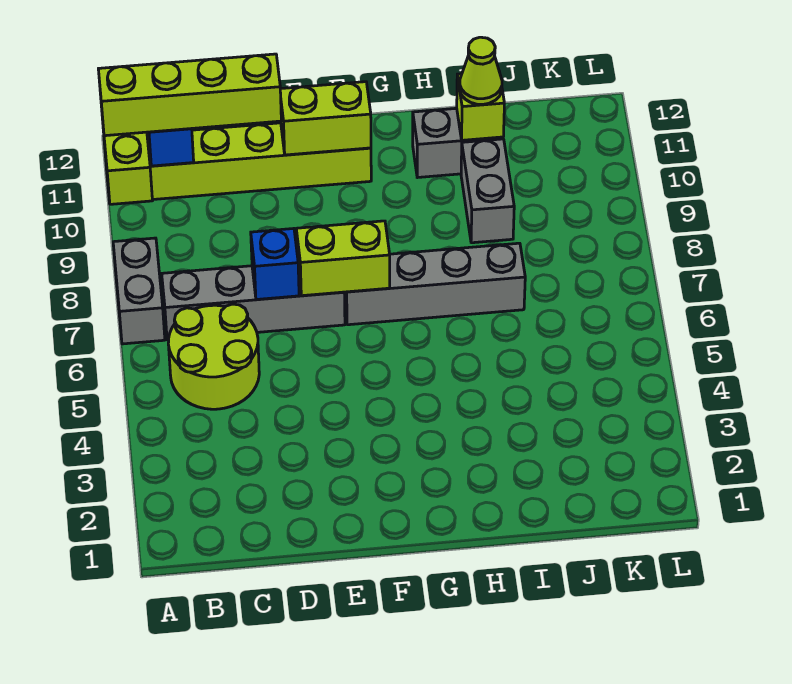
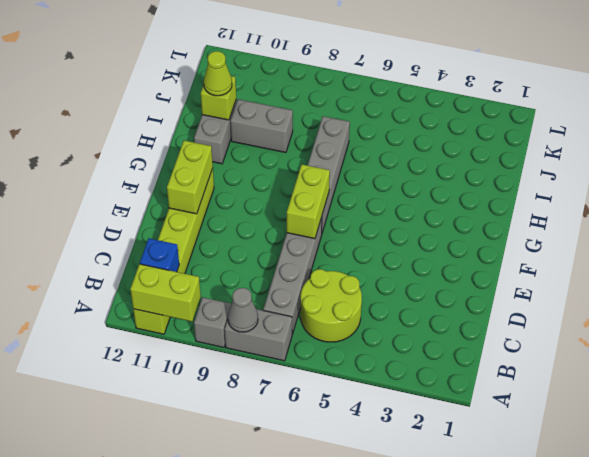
none -> grey 1x1 cone [228,288,258,332]
none -> grey 1x1 brick [194,297,231,347]
lime 1x4 brick [98,54,281,136] -> none
blue 1x1 brick [251,229,299,300] -> none

